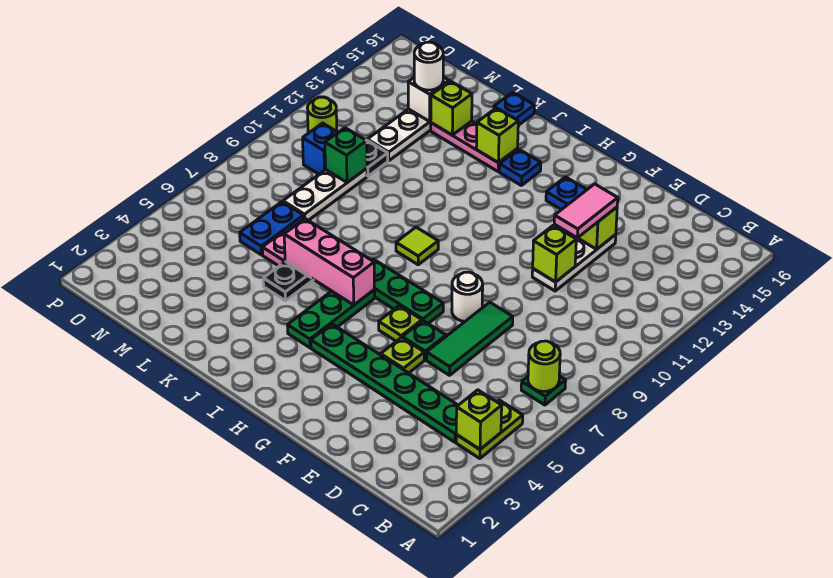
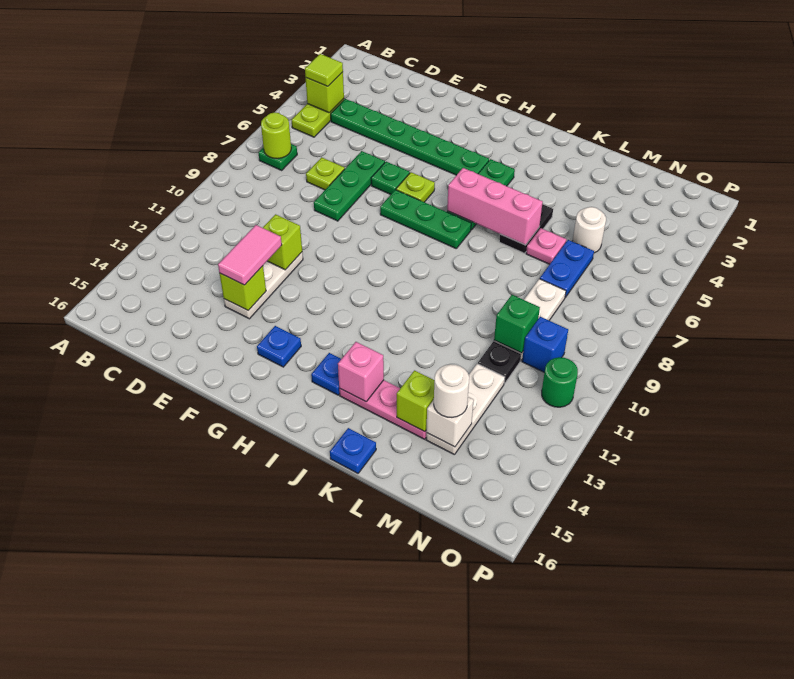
green 1x3 tile [427,302,513,375] -> green 1x3 plate [314,151,385,221]
lime 1x1 plate [381,337,424,373] -> lime 1x1 plate moved to [306,157,345,190]
white 1x1 round brick [452,272,483,321] -> white 1x1 round brick moved to [572,207,606,253]
lime 1x1 tile [396,227,438,265] -> lime 1x1 tile moved to [305,54,343,86]
lime 1x1 brick [476,108,518,163] -> pink 1x1 brick [338,342,384,402]
lime 1x1 round brick [307,97,337,133] -> green 1x1 round brick [542,357,578,407]

